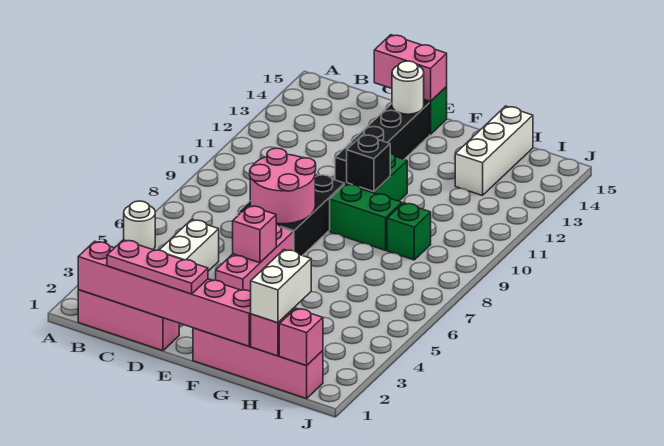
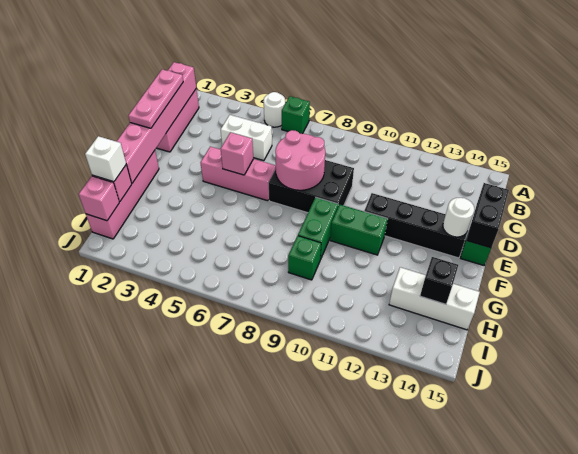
none -> green 1x1 brick [282,96,310,134]
pink 1x2 brick [374,35,447,101] -> black 1x2 brick [466,183,509,248]
black 1x1 brick [347,135,390,192] -> black 1x1 brick moved to [420,257,458,304]
white 1x2 brick [251,250,311,323] -> white 1x1 brick [85,136,126,182]

